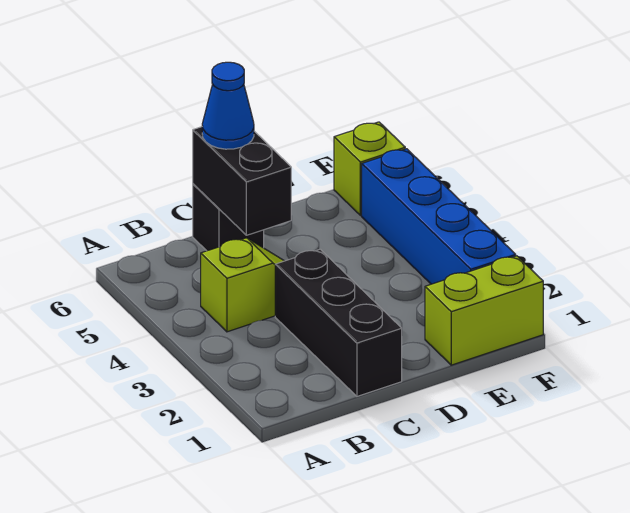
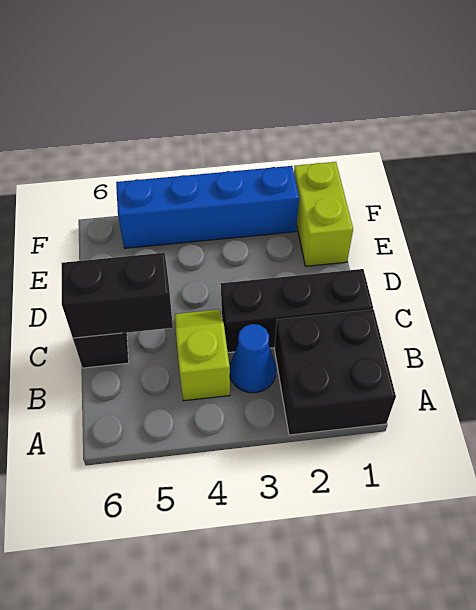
none -> black 2x2 brick [274,309,396,435]
blue 1x1 cone [202,62,254,149] -> blue 1x1 cone moved to [230,324,276,393]
lime 1x1 brick [334,122,405,216] -> none

